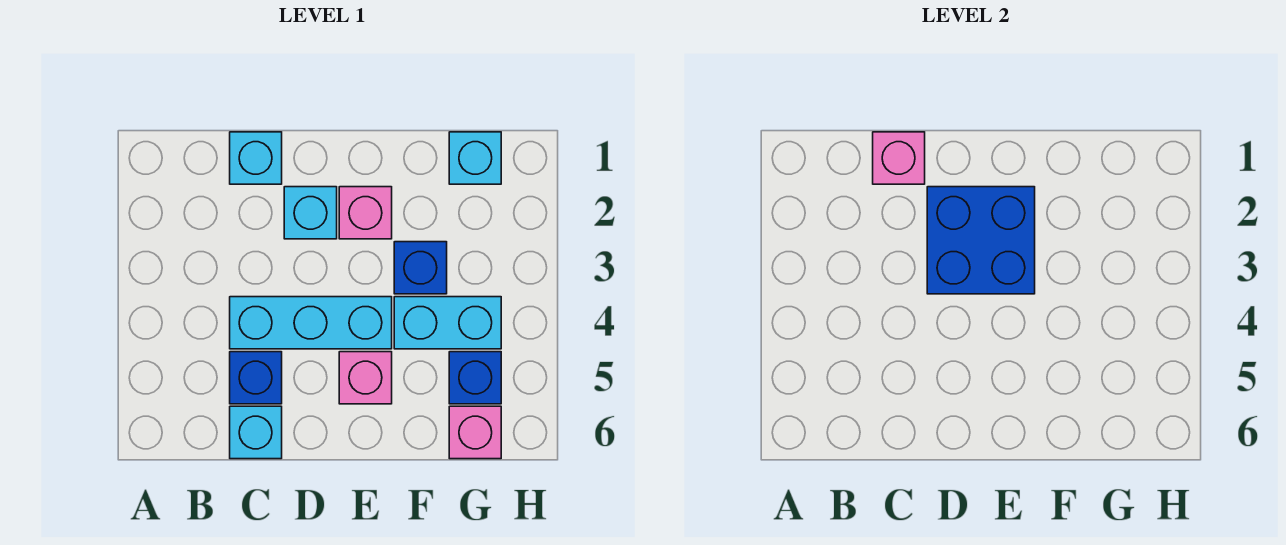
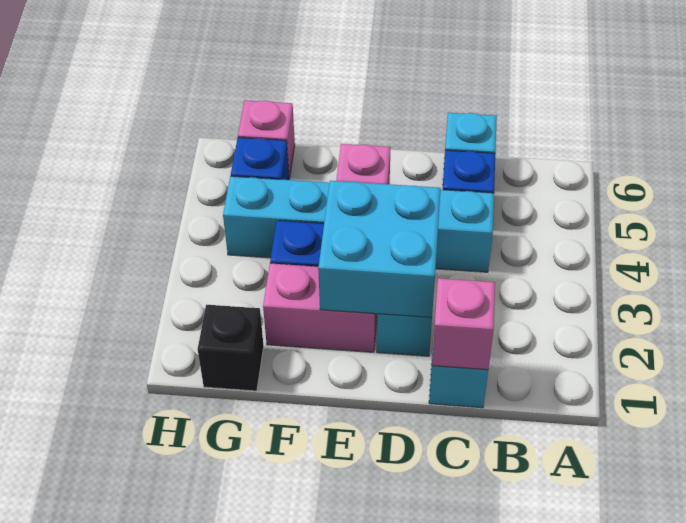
blue 2x2 brick [927,187,1035,294] -> cyan 2x2 brick [318,181,441,317]
pink 1x1 brick [339,187,392,239] -> pink 1x2 brick [263,263,377,352]
cyan 1x1 brick [449,132,501,184] -> black 1x1 brick [198,305,264,391]

